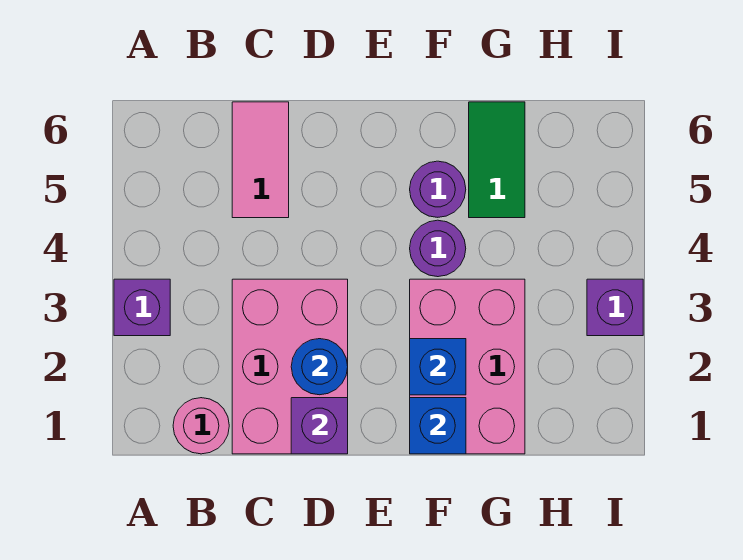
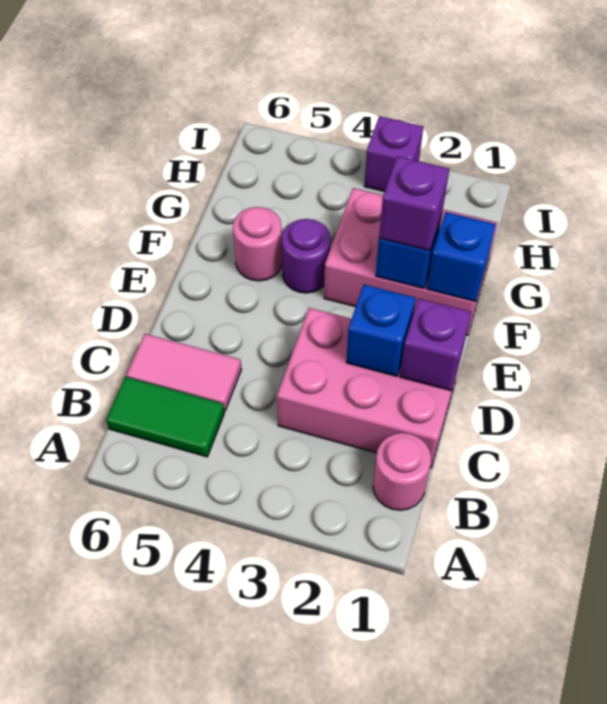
purple 1x1 brick [114,279,170,336] -> purple 1x1 brick moved to [379,156,449,251]
blue 1x1 round brick [291,339,348,395] -> blue 1x1 brick [346,285,416,376]
purple 1x1 round brick [410,161,466,217] -> pink 1x1 round brick [233,207,282,281]
green 1x2 tile [469,102,525,218] -> green 1x2 tile moved to [106,377,224,457]

